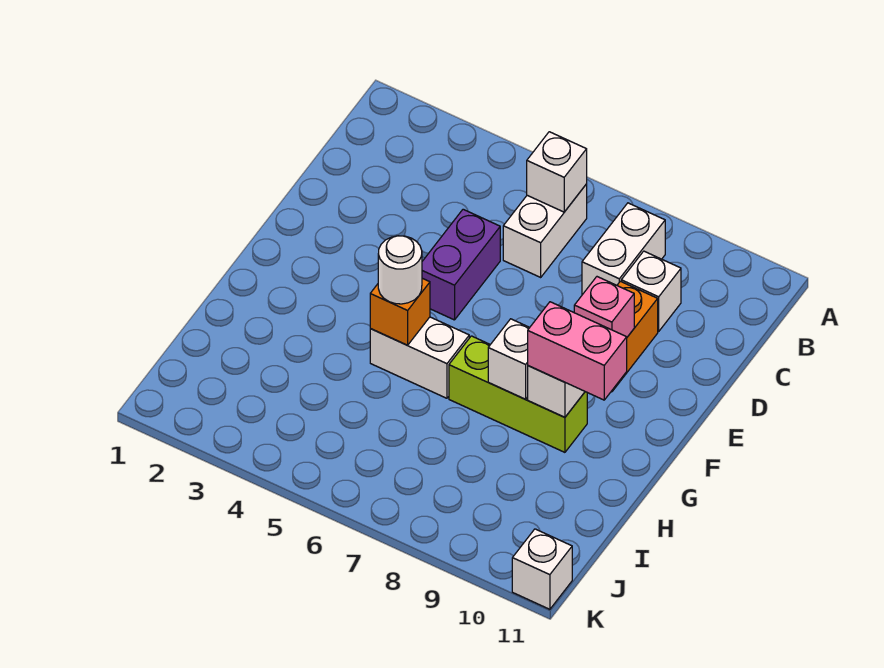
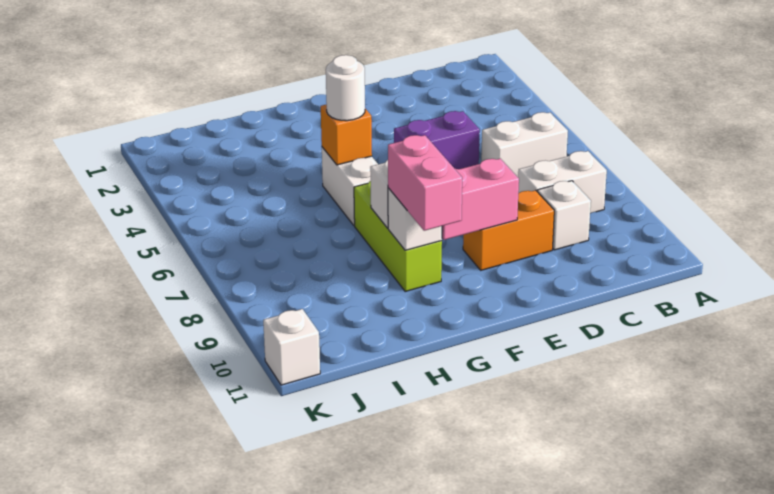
white 1x1 brick [527,132,587,212] -> none
pink 1x1 brick [574,277,634,337] -> pink 1x2 brick [442,159,519,240]

